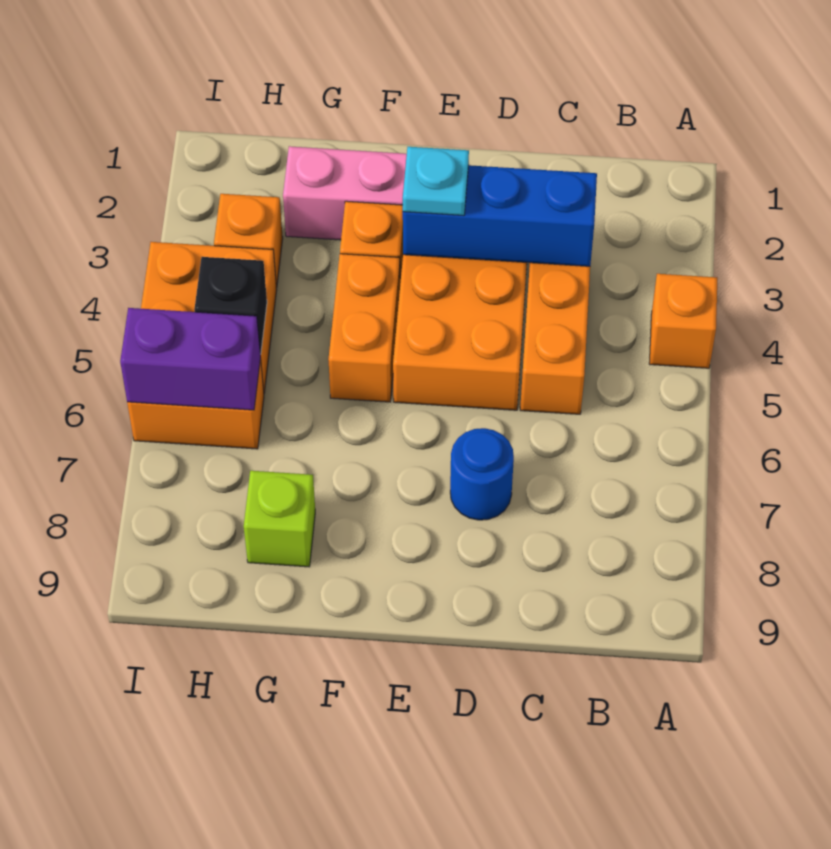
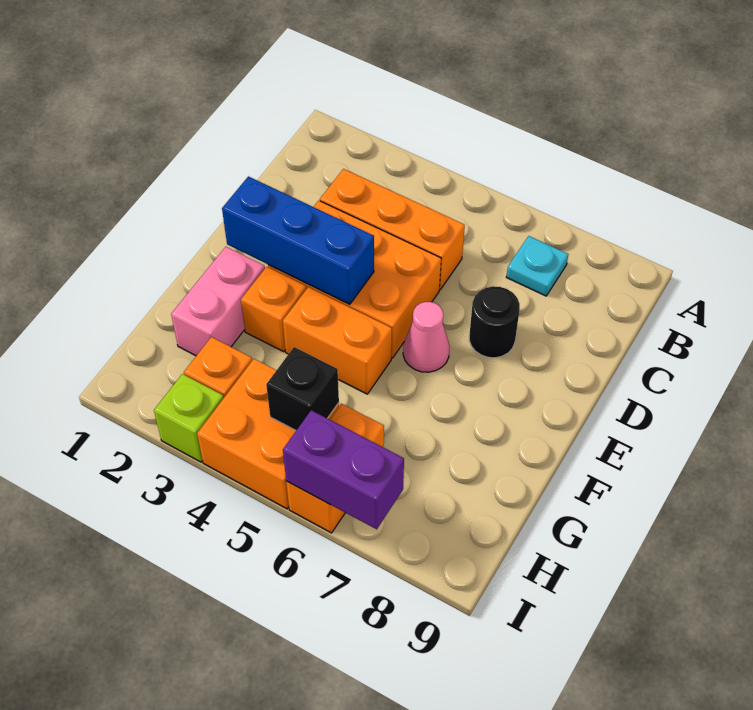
orange 1x1 brick [649,274,717,368] -> none
blue 1x3 brick [403,165,597,266] -> blue 1x3 brick turned to [222,176,374,304]
blue 1x1 round brick [450,428,514,520] -> black 1x1 round brick [469,286,520,358]
cyan 1x1 plate [403,147,469,215] -> cyan 1x1 plate moved to [506,236,568,296]
none -> pink 1x1 cone [403,302,450,372]
lime 1x1 brick [244,471,315,567] -> lime 1x1 brick moved to [154,374,223,462]
purple 1x2 brick [120,308,261,410] -> purple 1x2 brick turned to [283,410,404,529]

